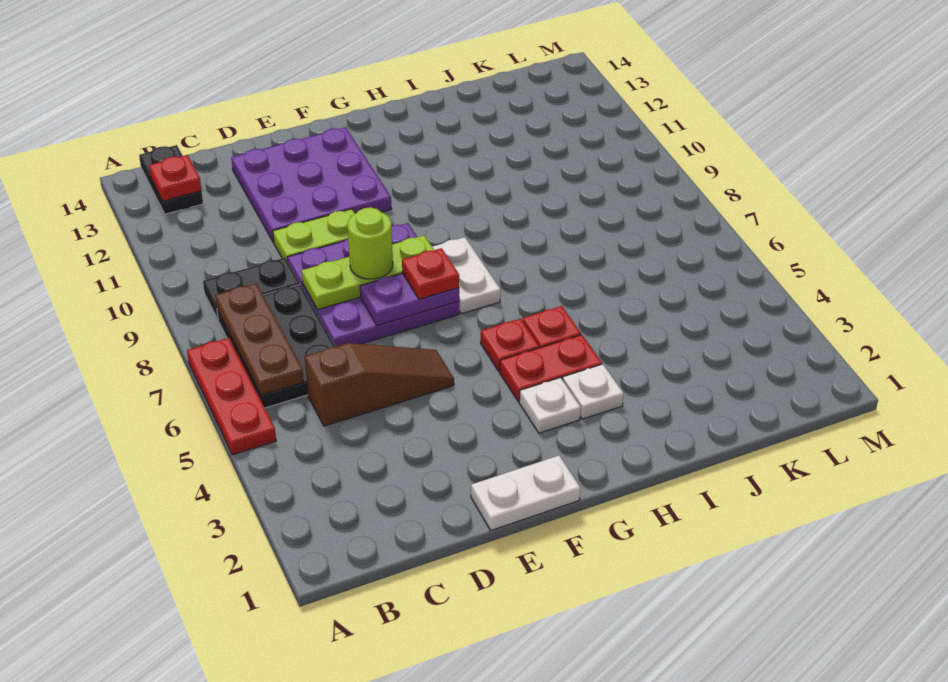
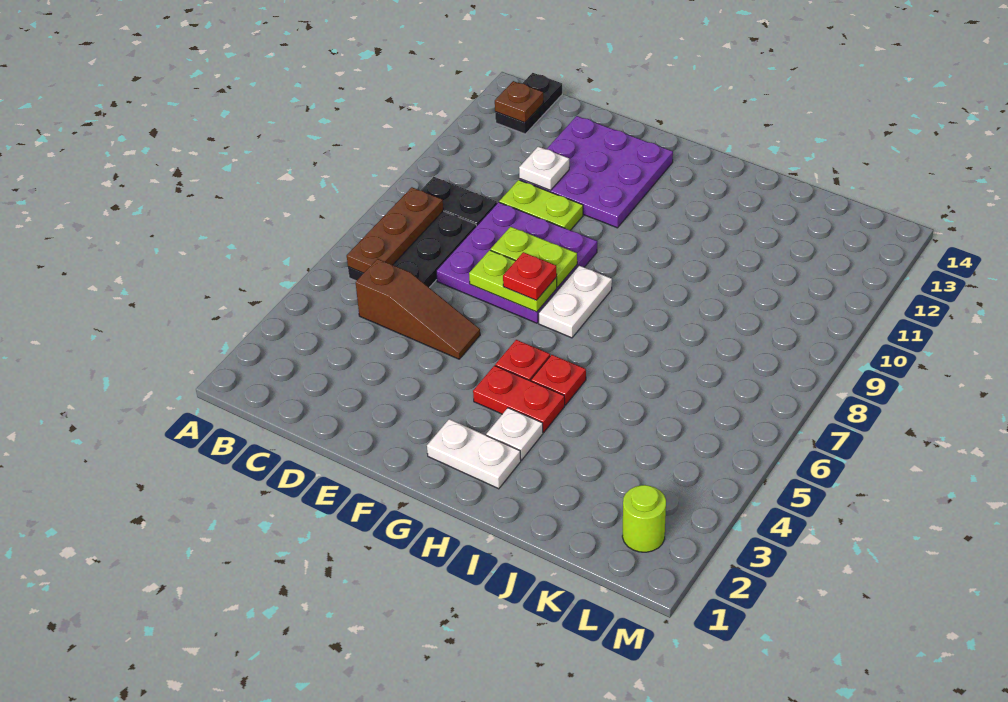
red 1x3 plate [187,338,276,455] -> none
red 1x1 plate [149,155,202,201] -> brown 1x1 plate [495,81,543,123]
lime 1x3 plate [302,235,434,310] -> lime 1x2 plate [491,227,577,287]
white 1x2 plate [471,456,580,530] -> white 1x2 plate moved to [427,419,521,489]
purple 1x2 plate [360,273,459,325] -> lime 1x2 plate [469,250,557,312]
lime 1x1 round brick [347,207,393,279] -> lime 1x1 round brick moved to [622,485,666,552]
white 1x1 plate [519,378,581,433] -> white 1x1 plate moved to [519,147,569,190]

